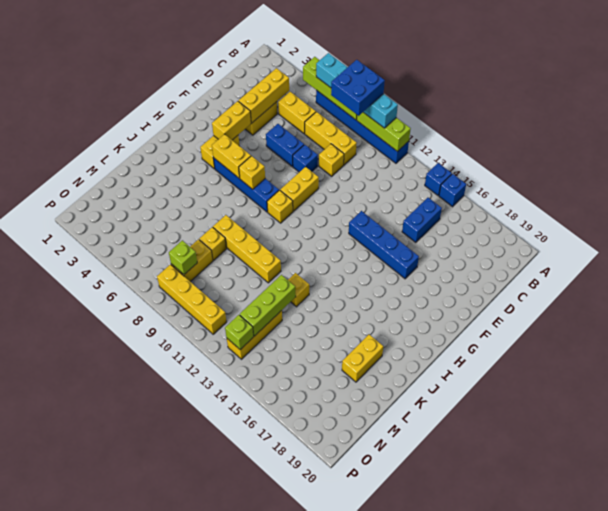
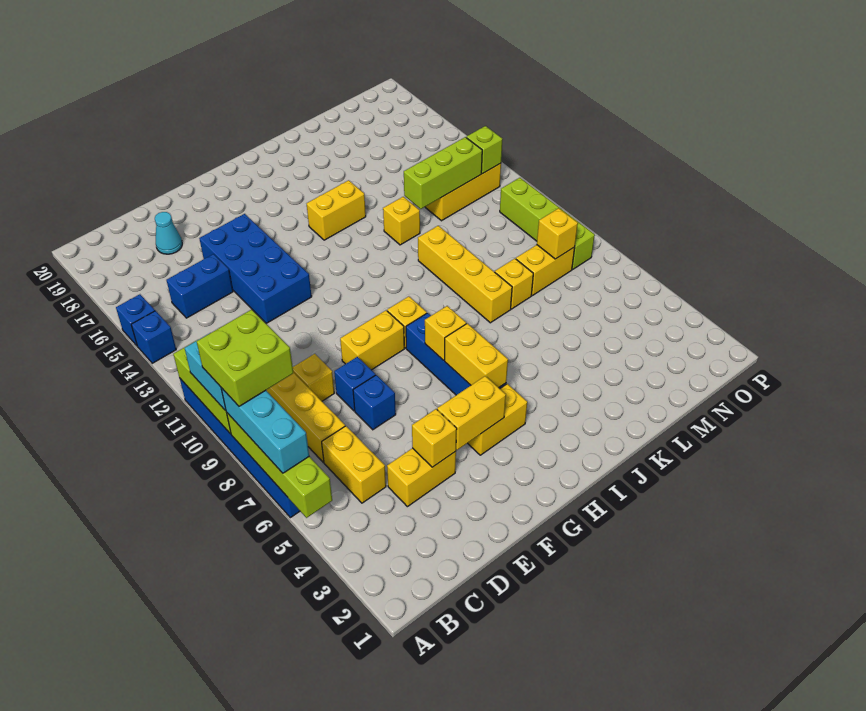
blue 2x2 brick [331,60,385,116] -> lime 2x2 brick [197,309,293,406]
yellow 1x3 brick [238,68,289,123] -> yellow 1x1 brick [412,409,457,467]
none -> cyan 1x1 cone [155,212,182,254]
blue 1x2 brick [266,124,304,166] -> blue 1x1 brick [353,375,396,430]
blue 1x4 brick [349,211,419,279] -> blue 2x4 brick [199,214,312,323]
yellow 1x2 brick [342,335,383,382] -> yellow 1x2 brick moved to [307,180,366,240]
lime 1x1 brick [169,240,197,274] -> yellow 1x1 brick [537,208,578,259]
yellow 1x4 brick [157,264,227,334] -> lime 1x4 brick [500,178,595,269]

